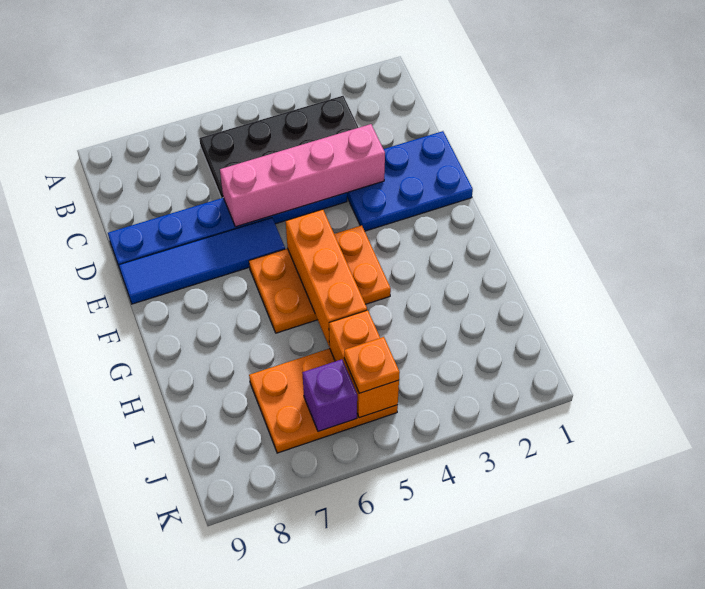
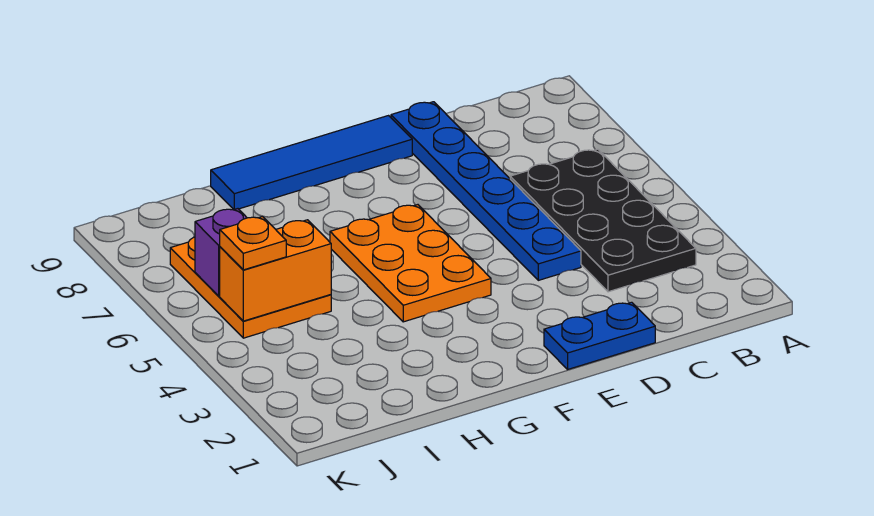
blue 2x3 plate [347,131,473,231] -> blue 1x2 plate [544,302,655,369]
pink 1x4 brick [220,124,385,227] -> none
blue 1x4 tile [119,218,285,304] -> blue 1x4 tile turned to [211,116,412,210]
orange 1x3 brick [286,209,367,346] -> none

